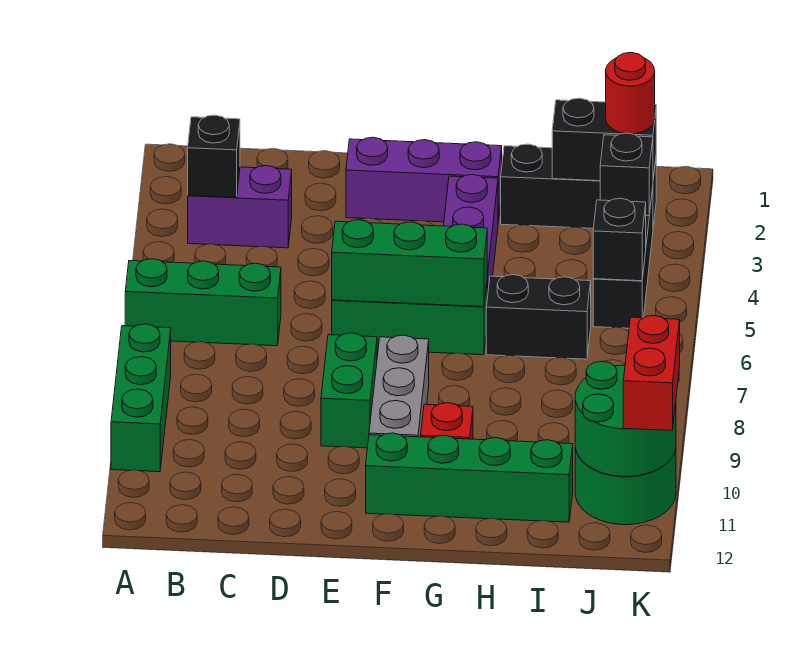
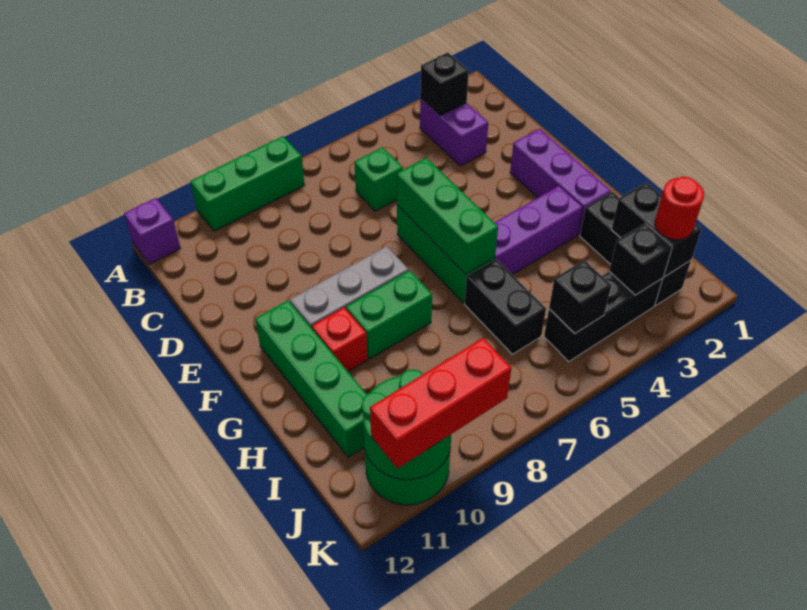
green 1x3 brick [125,259,281,346] -> green 1x1 brick [354,147,403,211]
none -> purple 1x1 brick [124,198,180,264]
green 1x2 brick [321,333,377,448] -> green 1x2 brick moved to [346,270,432,359]
red 1x2 brick [623,316,680,431] -> red 1x3 brick [370,338,511,468]

